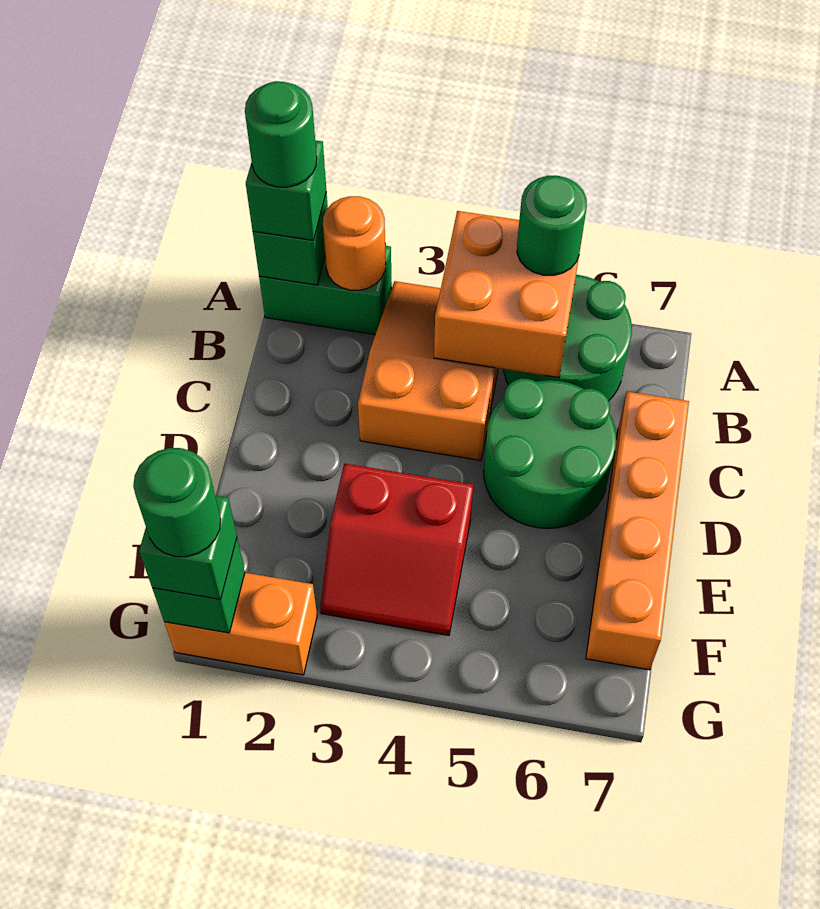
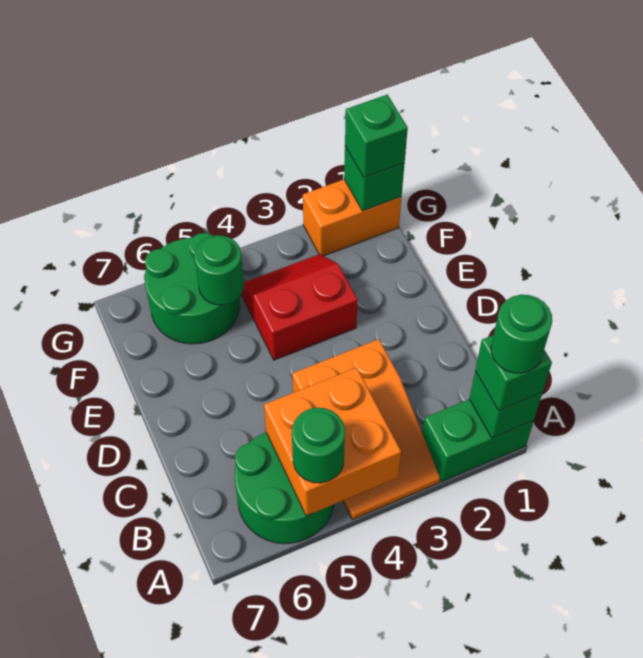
orange 1x1 round brick [323,196,386,290] -> none
green 2x2 round brick [483,378,616,528] -> green 2x2 round brick moved to [145,233,240,344]
orange 1x4 brick [586,392,689,670] -> none
green 1x1 round brick [133,448,221,557] -> green 1x1 round brick moved to [194,235,244,305]

